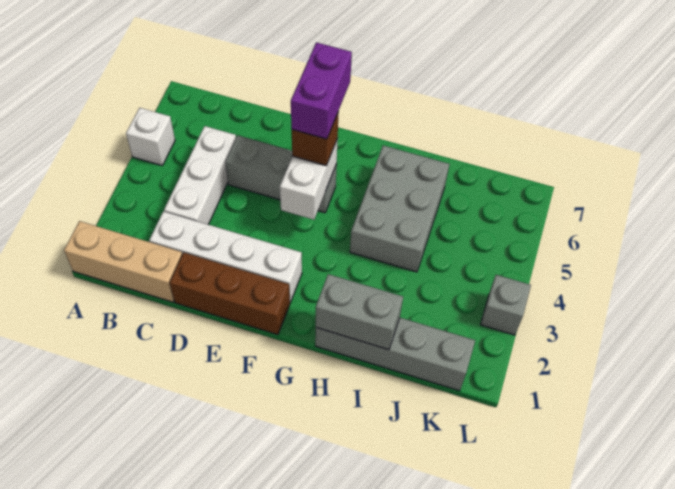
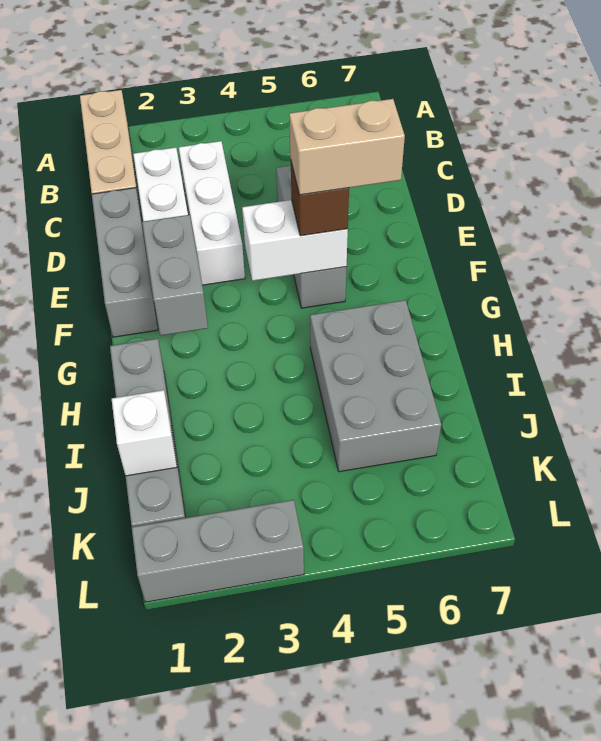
white 1x1 brick [126,108,175,165] -> white 1x1 brick moved to [112,390,177,476]
white 1x3 brick [164,126,236,225] -> white 1x3 brick turned to [179,141,245,285]
brown 1x3 brick [170,253,290,335] -> grey 1x3 brick [92,188,158,337]
purple 1x2 brick [291,42,352,139] -> tan 1x2 brick [289,99,405,195]
grey 1x2 brick [316,274,403,350] -> grey 1x2 brick moved to [142,215,208,336]
grey 2x3 brick [350,145,449,272] -> grey 2x3 brick turned to [310,300,441,472]
grey 1x1 brick [481,275,531,335] -> grey 1x3 brick [132,500,304,602]

